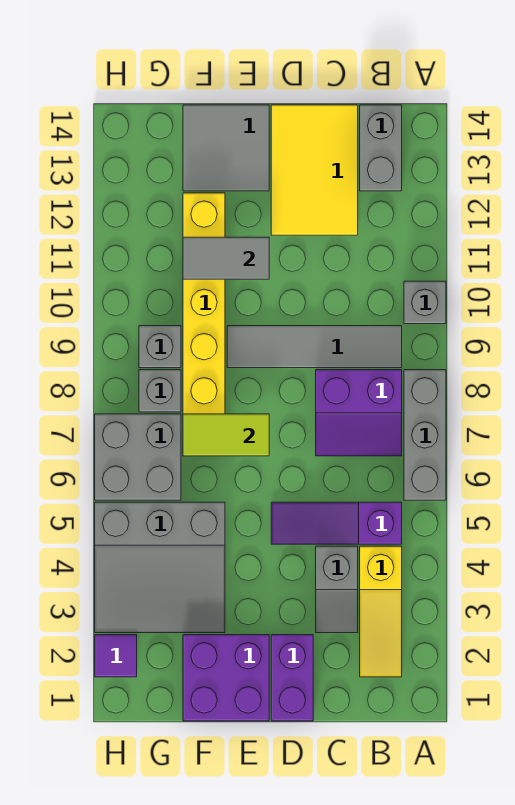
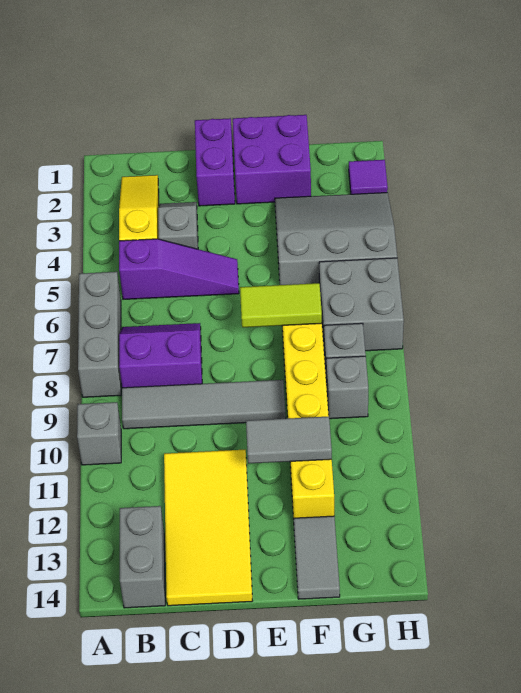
yellow 2x3 tile [271,105,358,235] -> yellow 2x4 tile [164,450,252,606]
grey 2x2 tile [183,105,269,191] -> grey 1x2 tile [294,516,340,599]

